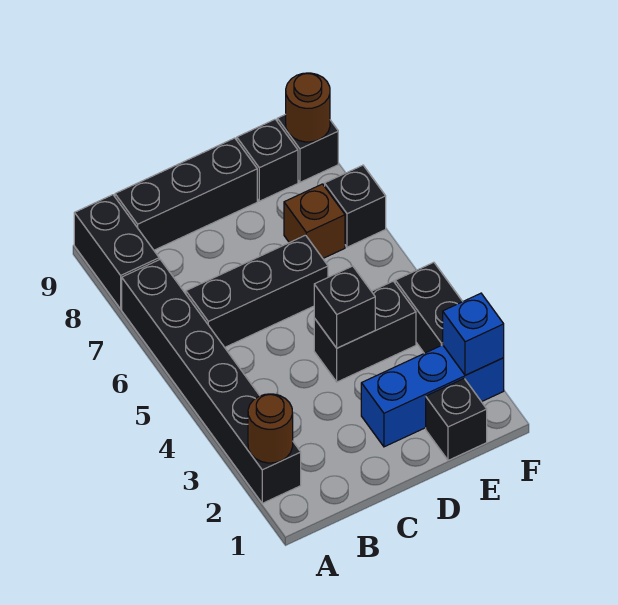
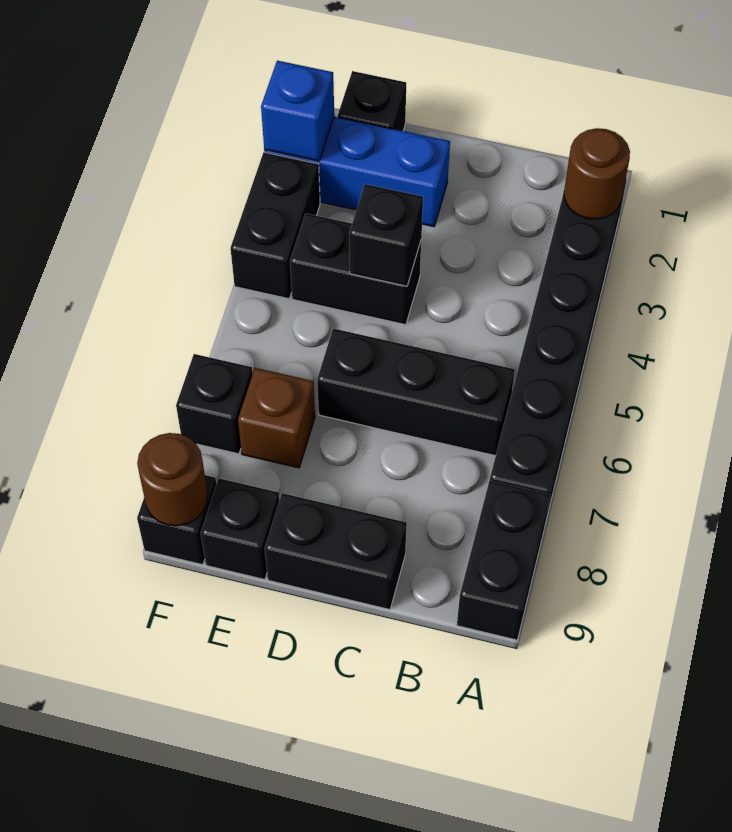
black 1x3 brick [115,138,257,250] -> black 1x2 brick [265,493,407,610]

